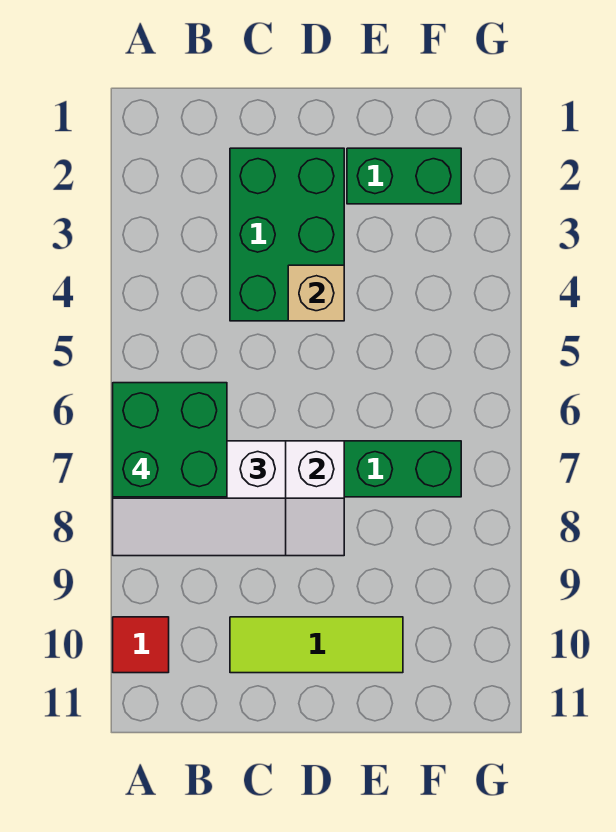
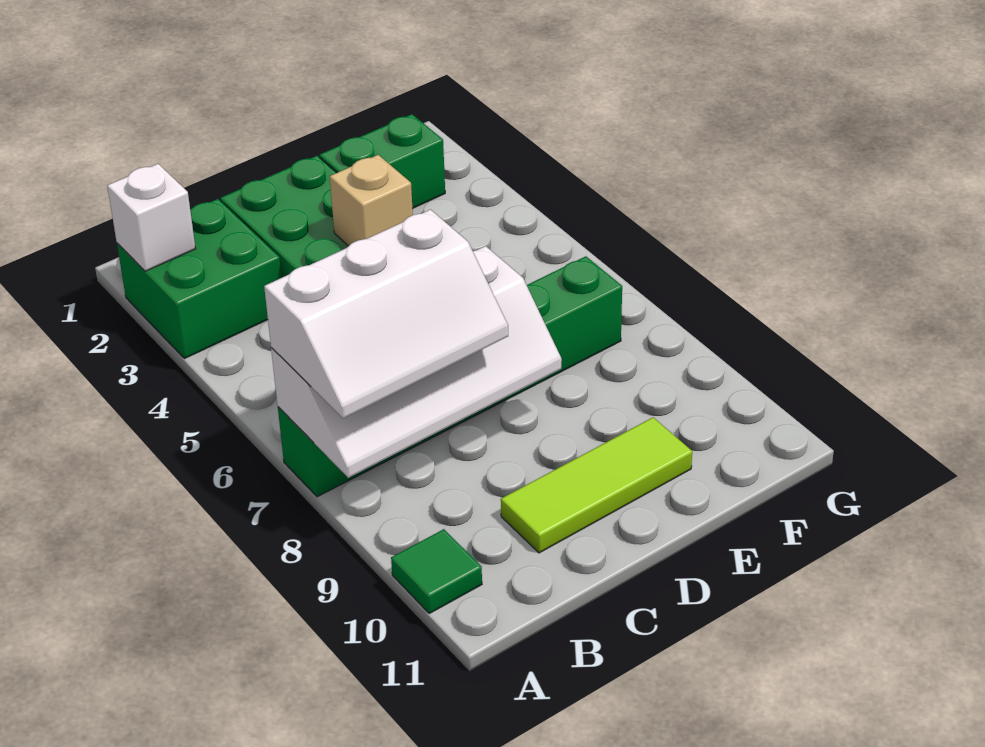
none -> white 1x1 brick [107,164,196,271]
green 2x2 brick [113,383,227,497] -> green 2x2 brick moved to [117,199,282,359]
red 1x1 tile [113,617,169,673] -> green 1x1 tile [391,529,482,613]

